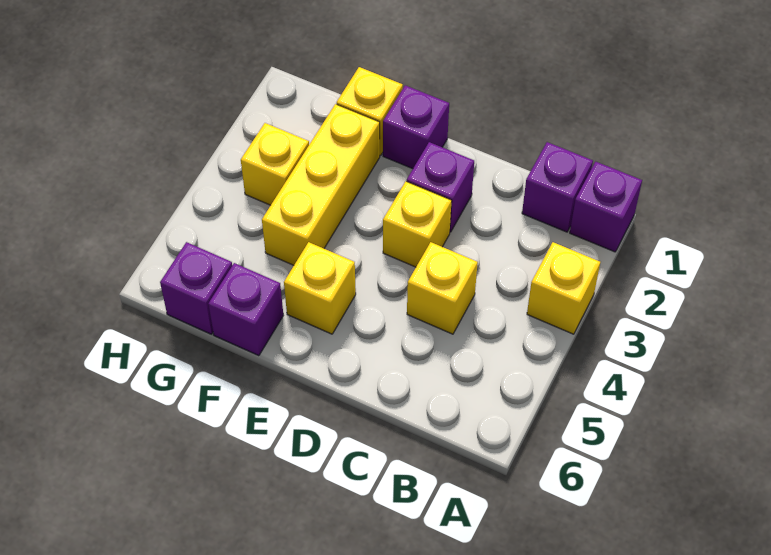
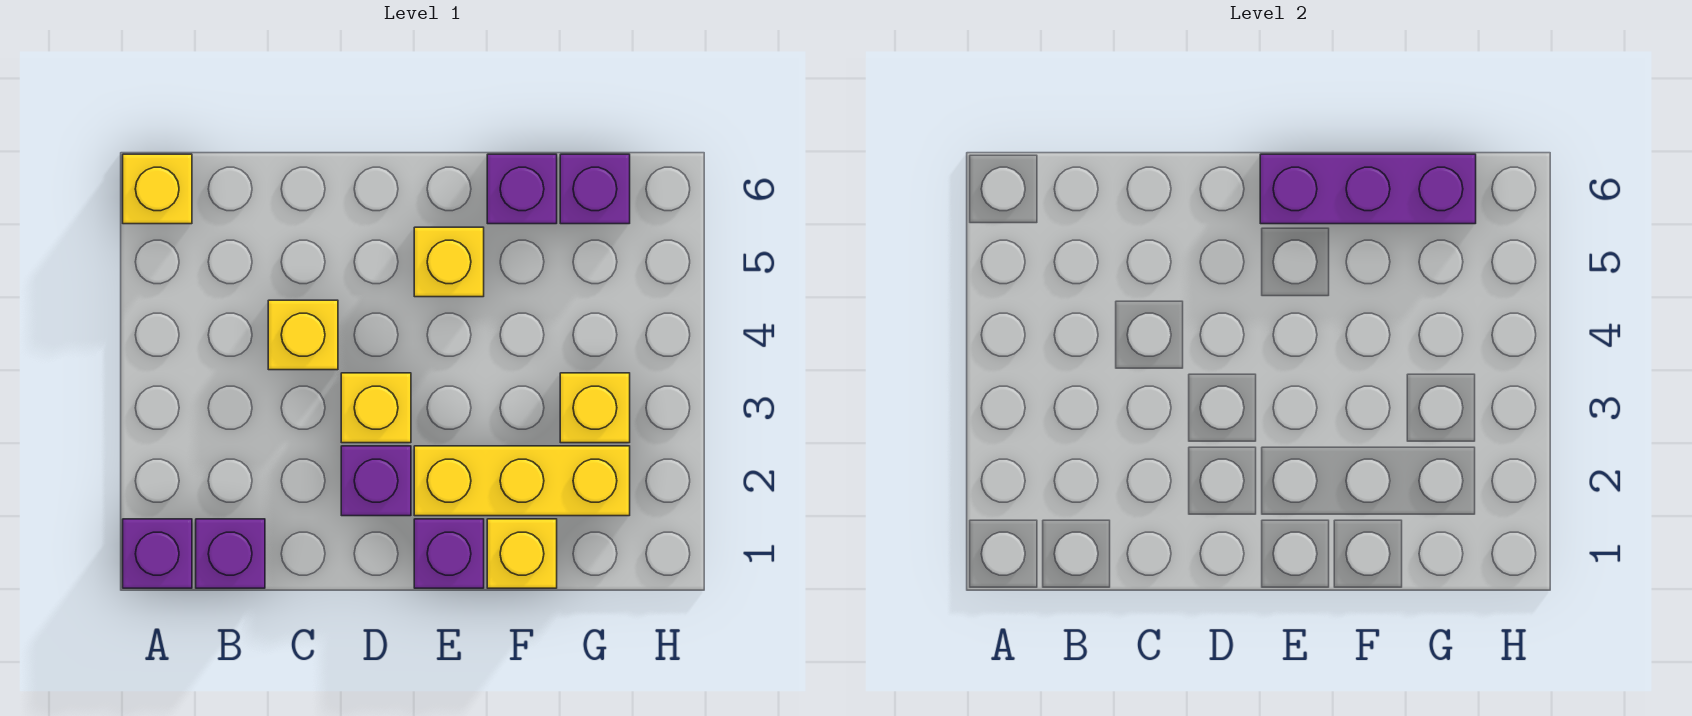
yellow 1x1 brick [527,242,600,334] -> yellow 1x1 brick moved to [123,154,192,224]
none -> purple 1x3 brick [1260,154,1476,224]
yellow 1x3 brick [262,104,380,265] -> yellow 1x3 brick turned to [414,446,630,516]

